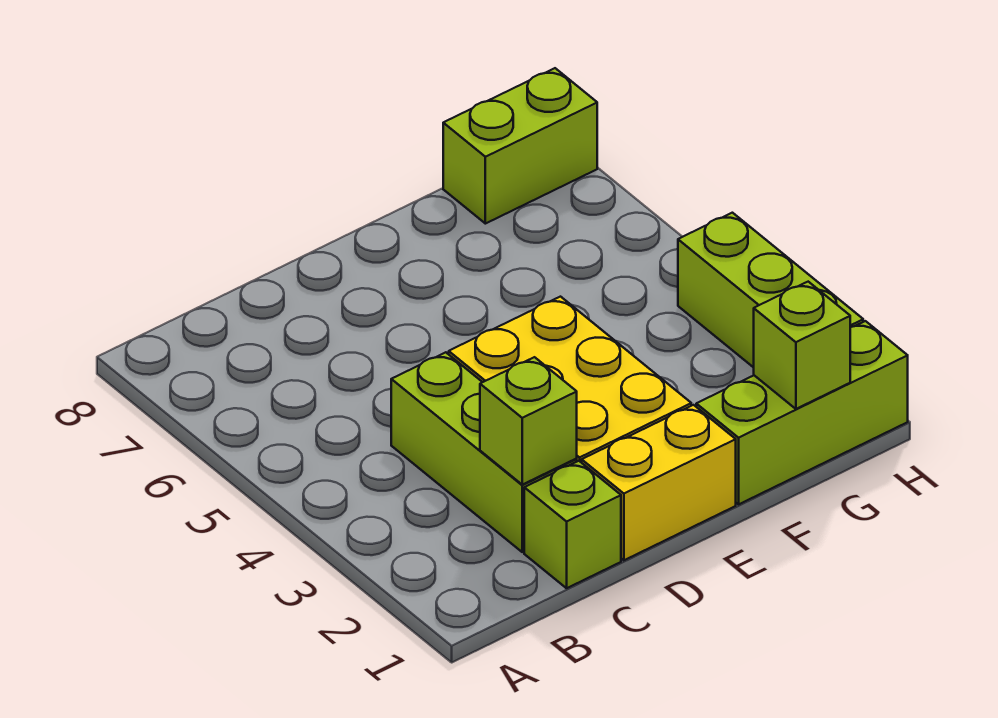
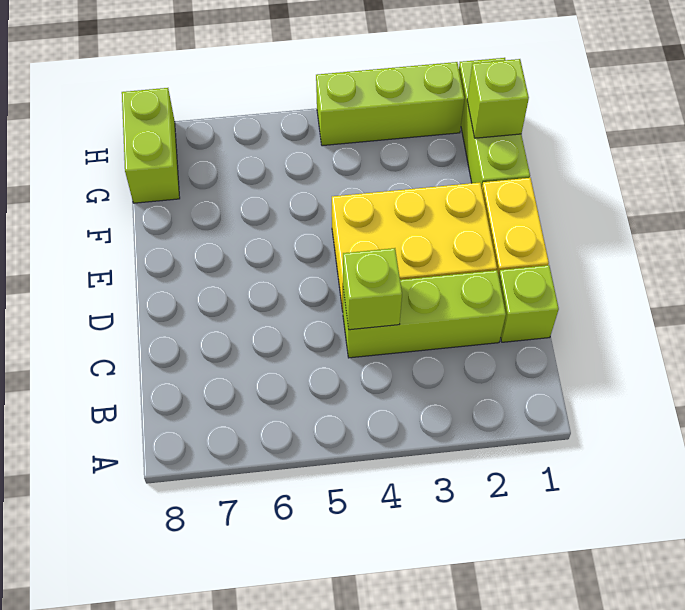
lime 1x1 brick [480,357,577,485] -> lime 1x1 brick moved to [343,248,402,330]

